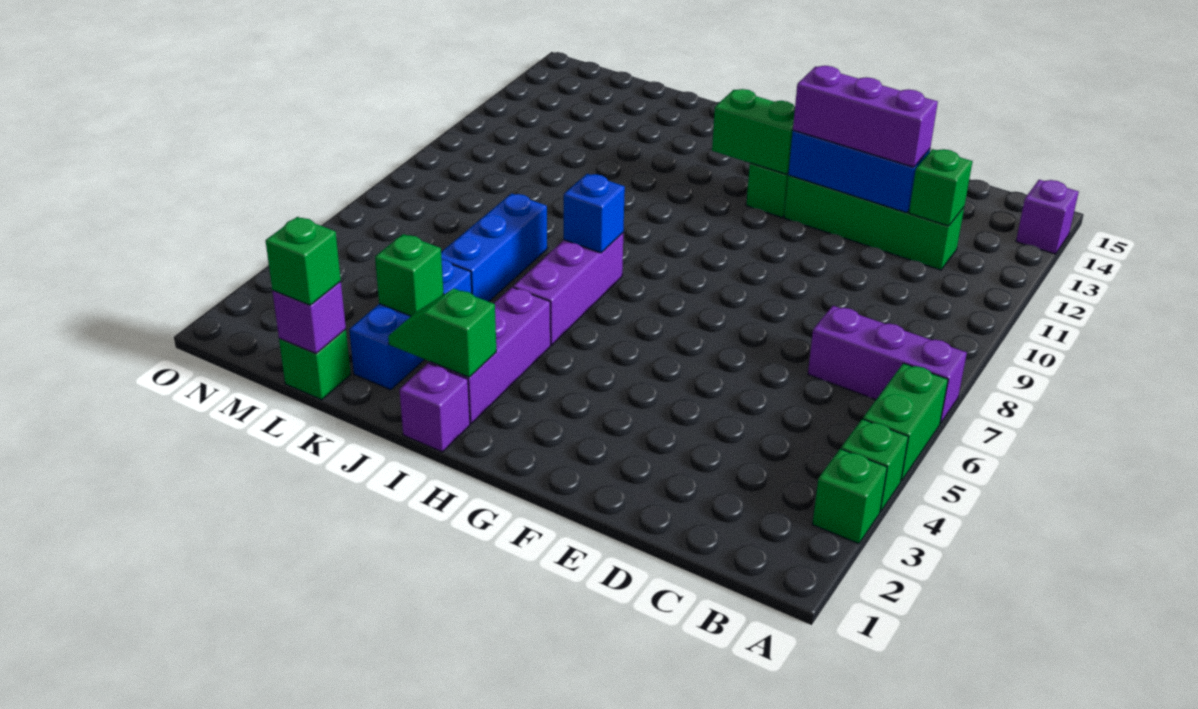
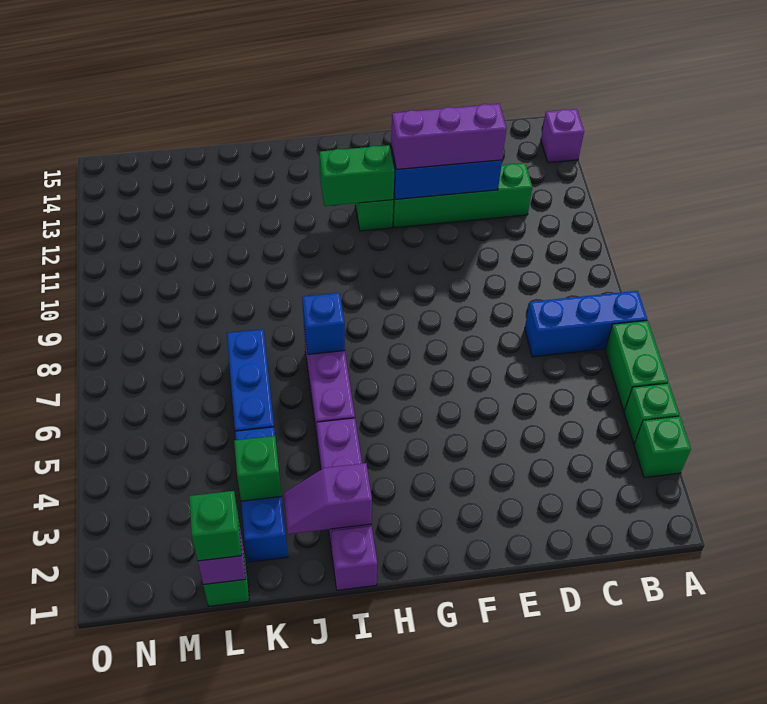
purple 1x3 brick [808,306,967,423] -> blue 1x3 brick [525,291,647,357]
green 1x1 brick [909,149,972,226] -> none
green 1x2 slope [388,289,496,377] -> purple 1x2 slope [283,463,372,534]

